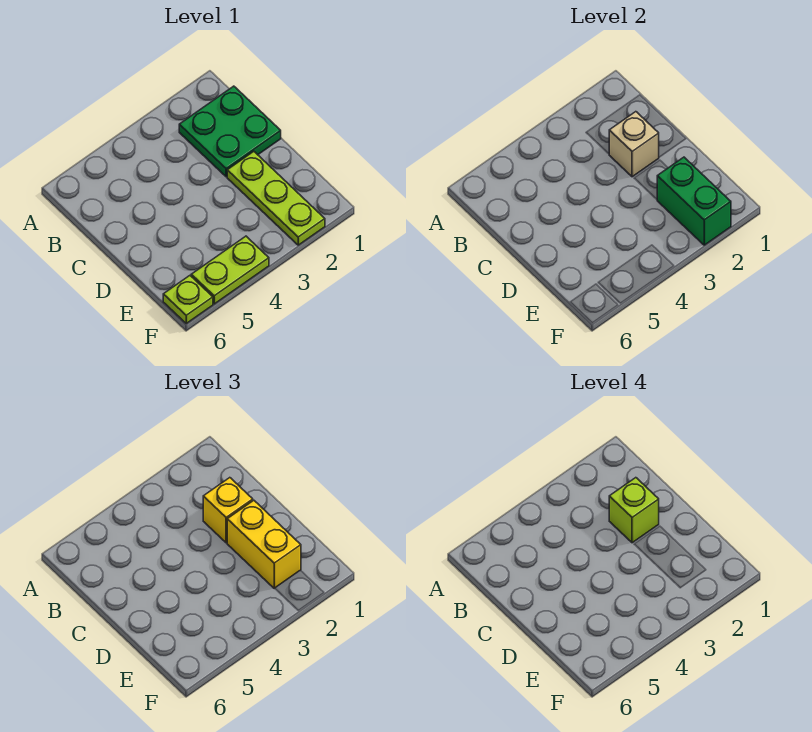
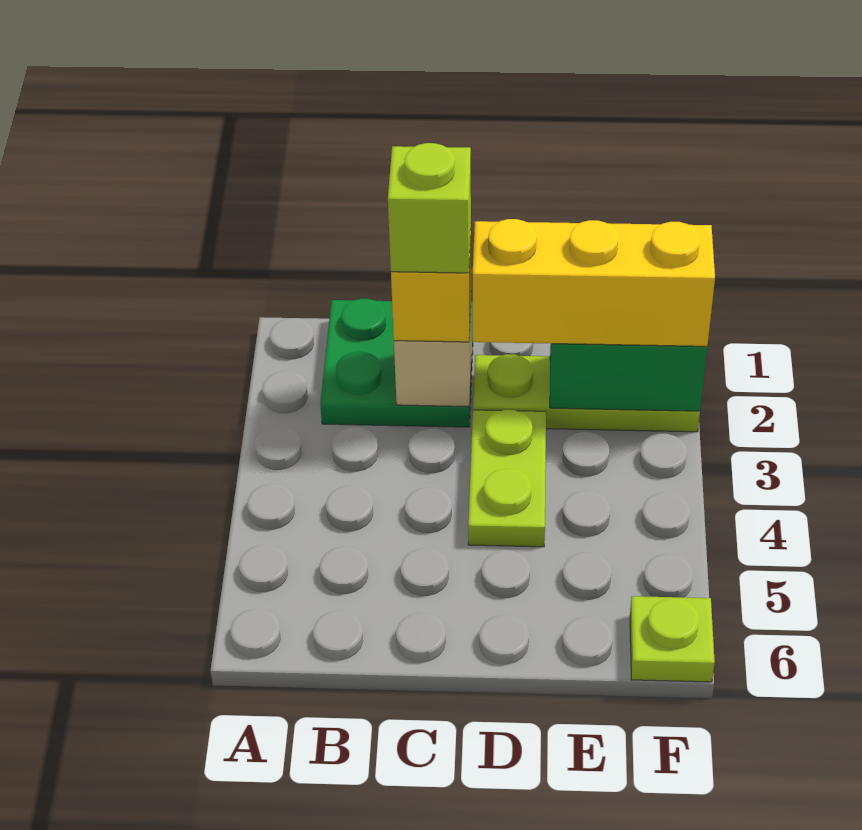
yellow 1x2 brick [227,500,301,588] -> yellow 1x3 brick [473,219,715,346]
lime 1x2 plate [191,236,269,304] -> lime 1x2 plate moved to [468,410,546,547]

